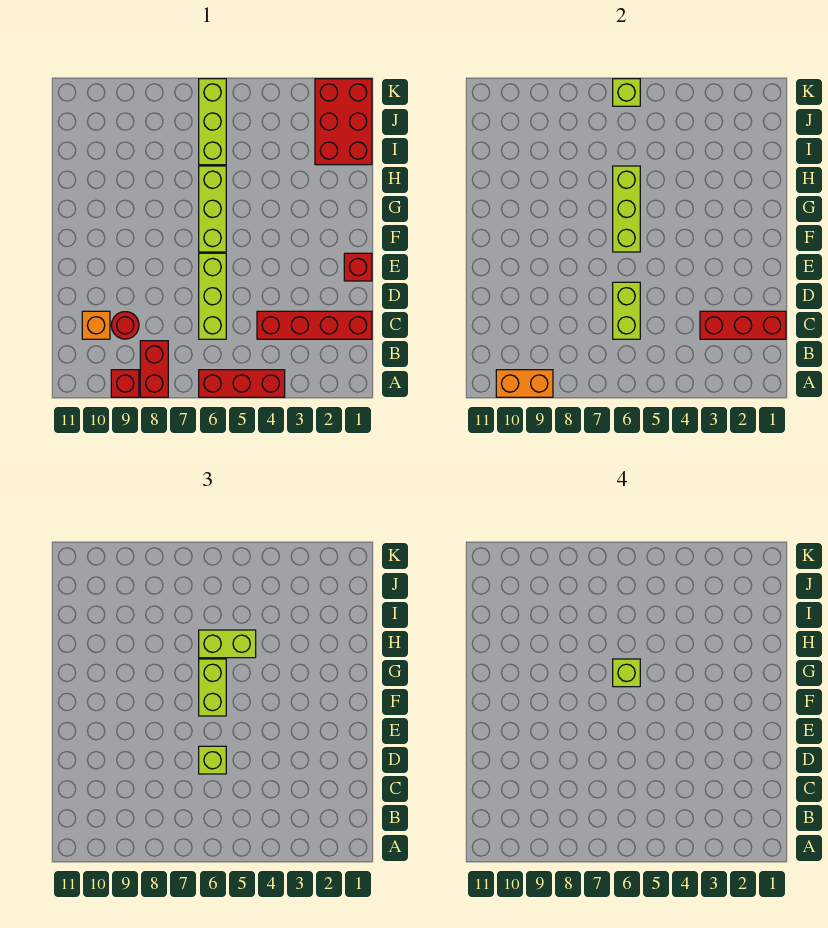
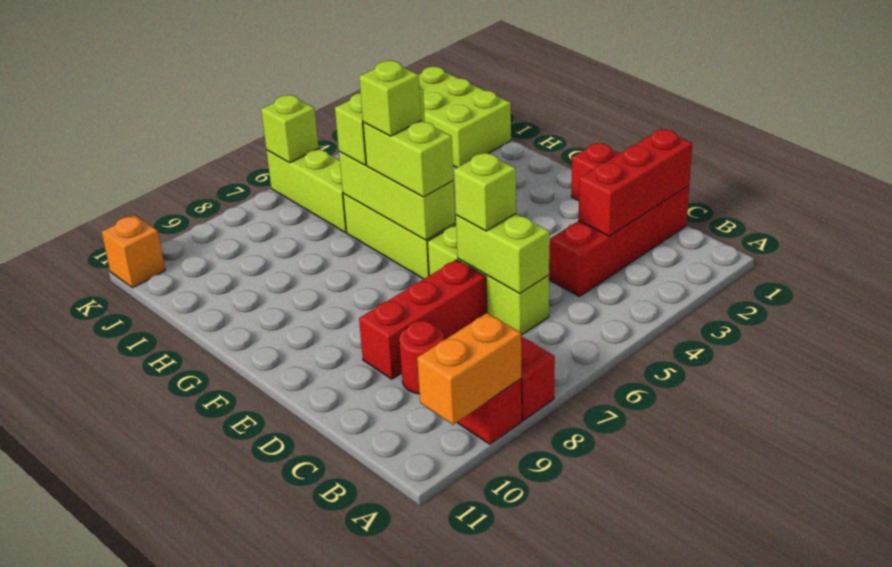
red 1x3 brick [199,370,285,397] -> red 1x3 brick moved to [359,260,487,379]
orange 1x1 brick [82,311,110,339] -> orange 1x1 brick moved to [102,215,165,288]
red 2x3 brick [315,79,372,165] -> lime 2x3 brick [419,67,511,168]

